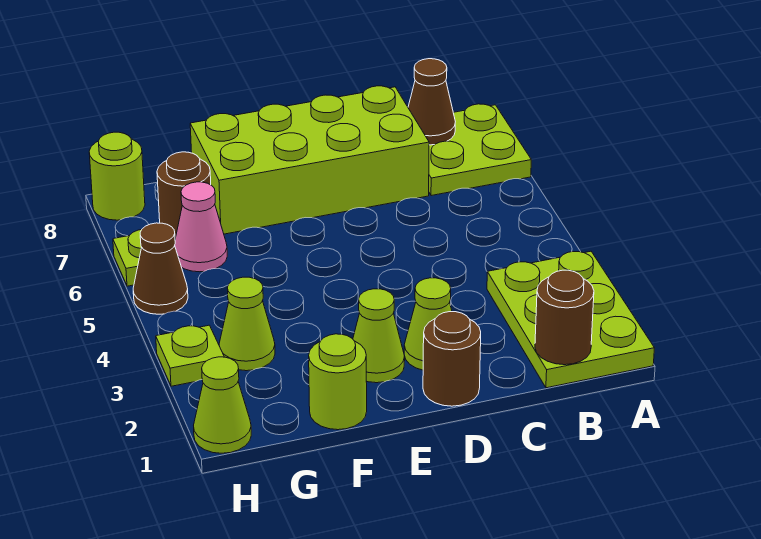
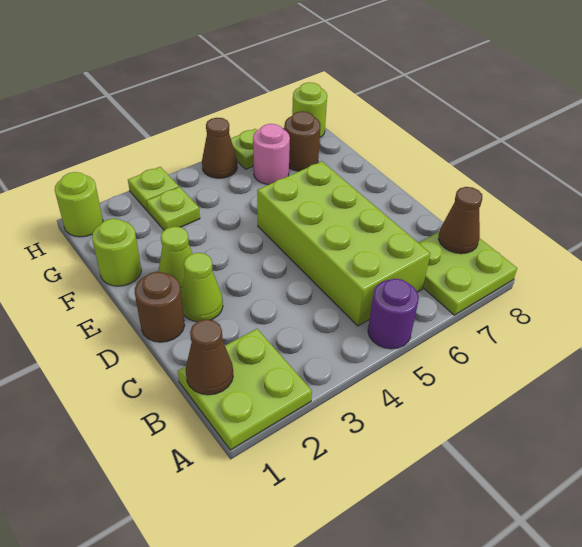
lime 2x3 plate [487,251,654,388] -> lime 2x2 plate [178,329,312,450]
none -> purple 1x1 round brick [368,279,419,349]
brown 1x1 round brick [535,270,594,365] -> brown 1x1 cone [186,319,233,395]
lime 2x4 brick [190,86,429,234] -> lime 2x4 brick moved to [257,161,430,326]
lime 1x1 cone [219,277,275,371] -> lime 1x1 plate [147,187,200,230]
pink 1x1 cone [175,182,227,272] -> pink 1x1 round brick [253,124,290,185]
lime 1x1 cone [194,357,251,453] -> lime 1x1 round brick [55,172,103,237]

